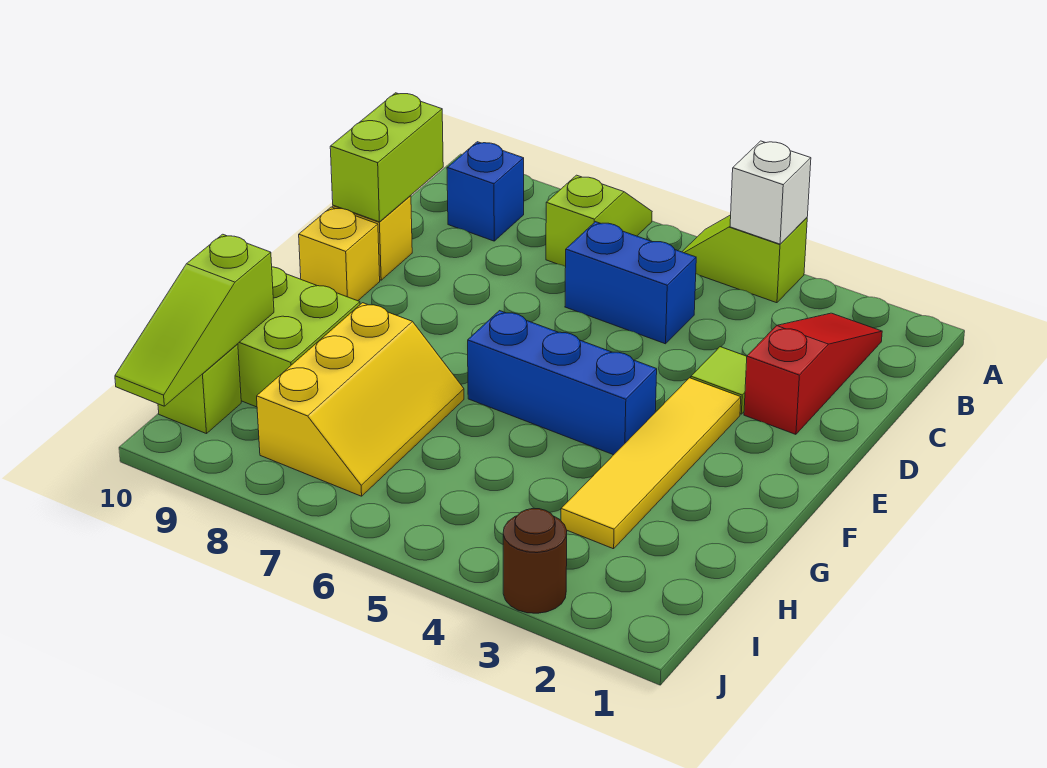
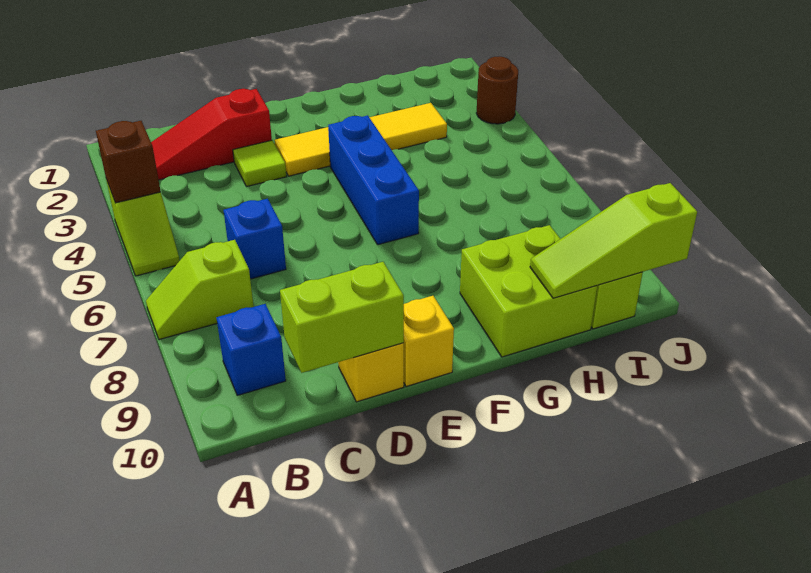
white 1x1 brick [730,141,811,244] -> brown 1x1 brick [96,121,161,203]
blue 1x2 brick [565,222,696,344] -> blue 1x1 brick [224,199,286,279]
yellow 2x3 slope [257,303,464,496] -> none
lime 1x3 slope [115,234,274,406] -> lime 1x3 slope turned to [530,183,697,298]

